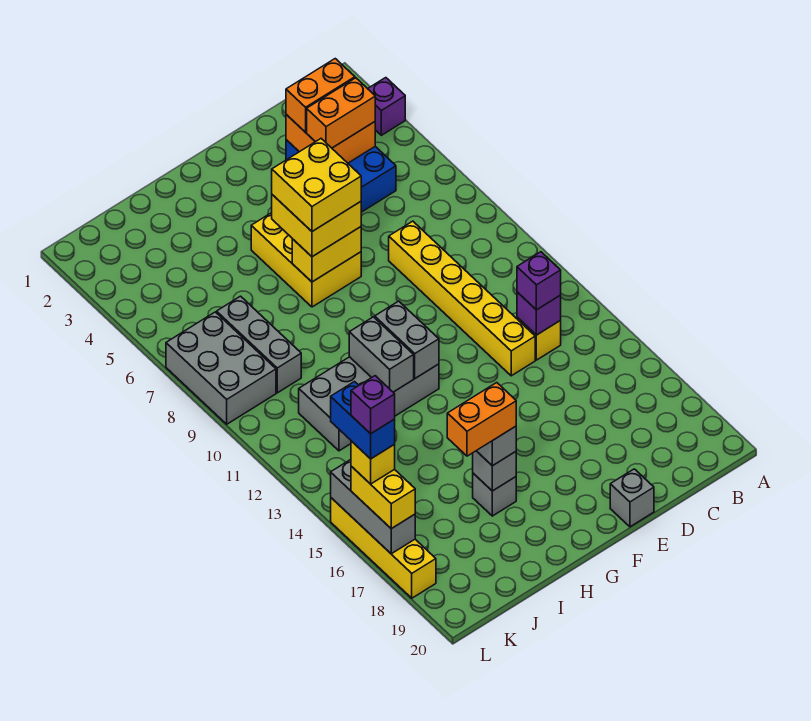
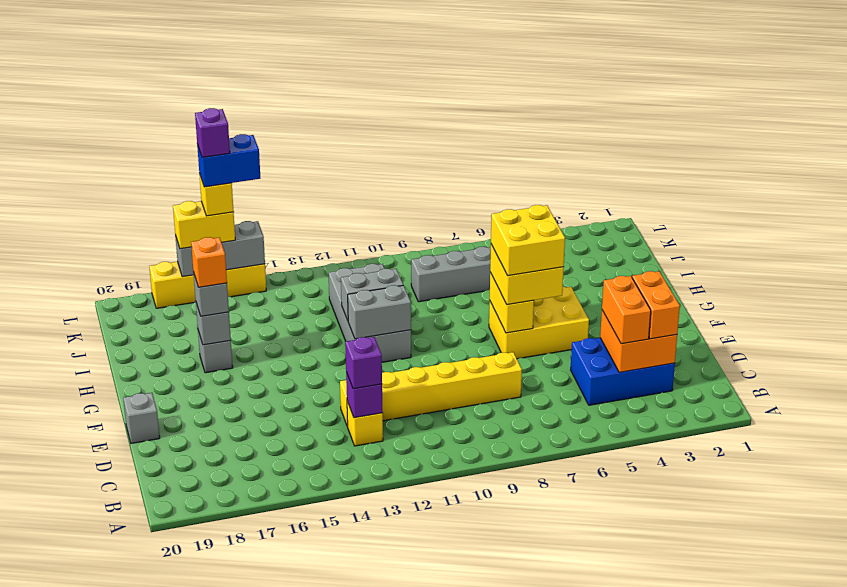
purple 1x1 brick [368,78,405,135] -> none
orange 1x2 brick [447,383,516,456] -> orange 1x1 brick [191,237,227,287]
grey 2x3 brick [166,312,276,424] -> none

